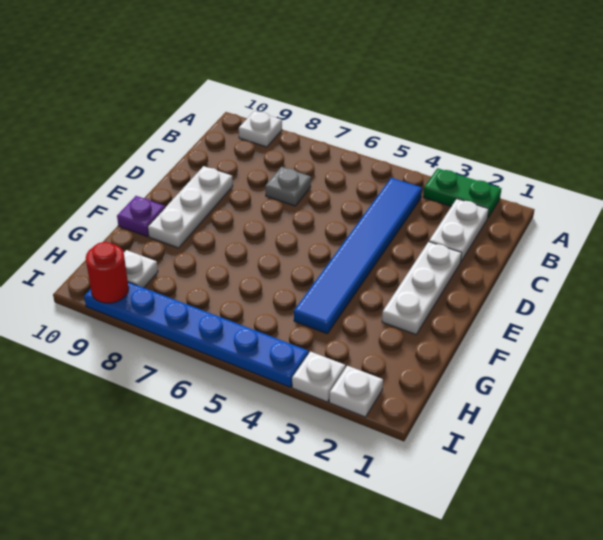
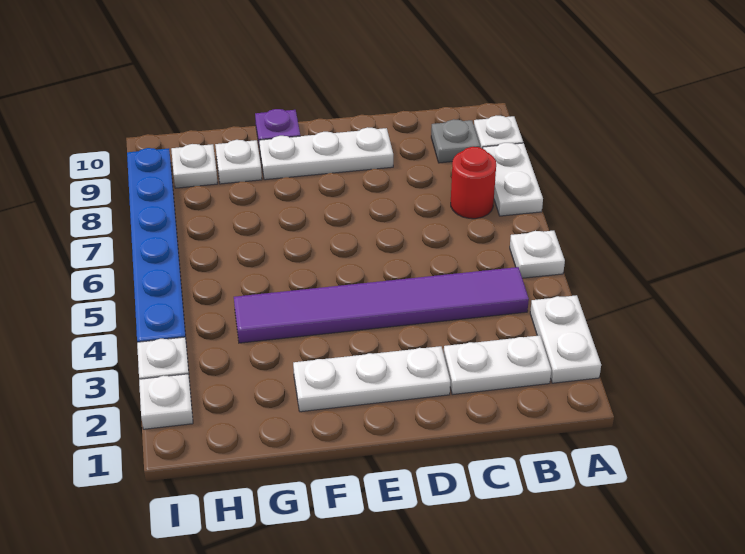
green 1x2 plate [423,168,501,218] -> white 1x2 plate [530,295,601,383]
none -> white 1x1 plate [510,231,565,278]
none -> white 1x2 plate [483,143,543,216]
blue 1x6 tile [294,178,422,334] -> purple 1x6 tile [234,267,529,343]
grey 1x1 plate [265,167,311,206] -> grey 1x1 plate moved to [431,119,480,163]
none -> white 1x1 plate [215,140,262,184]
red 1x1 round brick [86,242,129,303] -> red 1x1 round brick moved to [451,147,496,219]

